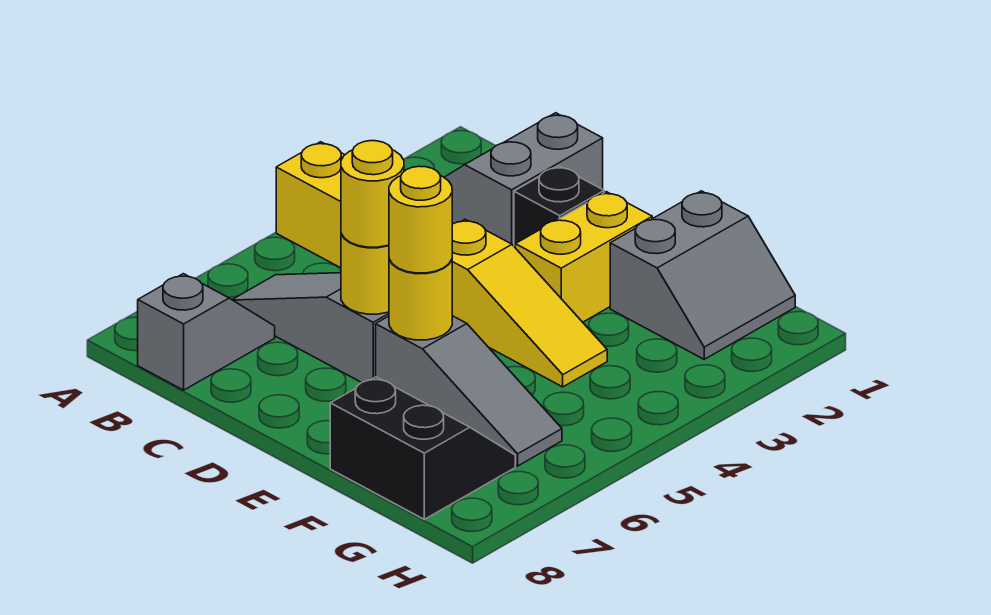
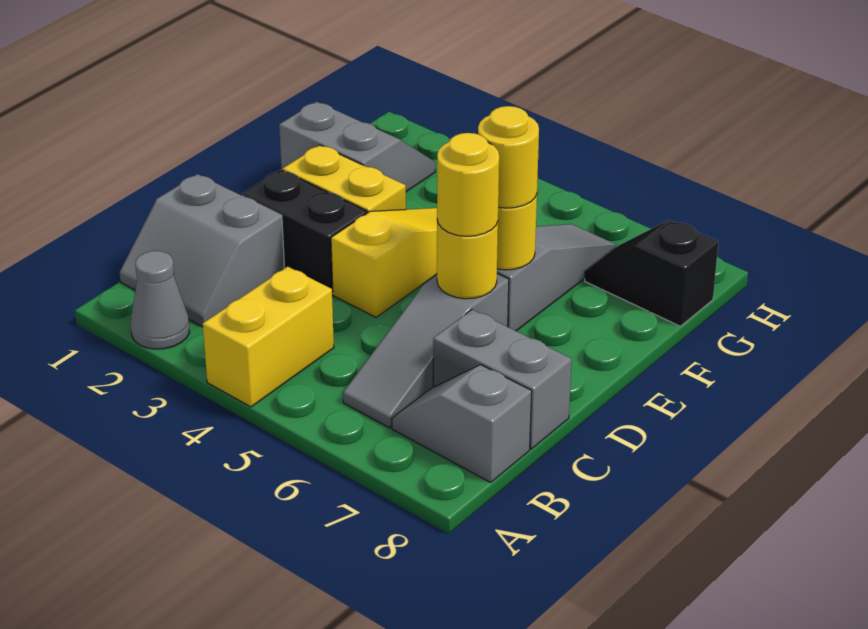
none -> grey 1x1 cone [131,251,189,349]
none -> grey 1x2 brick [433,310,572,449]
black 1x1 brick [514,166,604,247] -> black 1x2 brick [242,170,367,293]
black 2x2 slope [330,377,515,519] -> black 1x2 slope [585,220,718,326]

